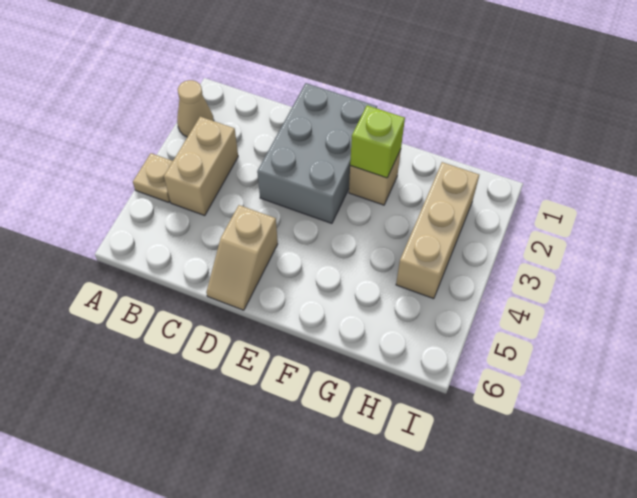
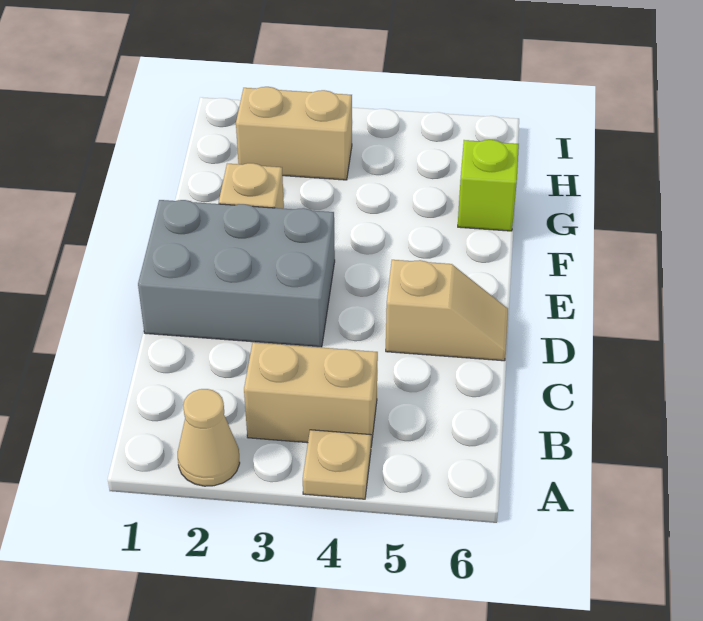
lime 1x1 brick [350,105,405,178] -> lime 1x1 brick moved to [458,140,519,231]
tan 1x3 brick [396,162,479,299] -> tan 1x2 brick [236,87,352,180]

